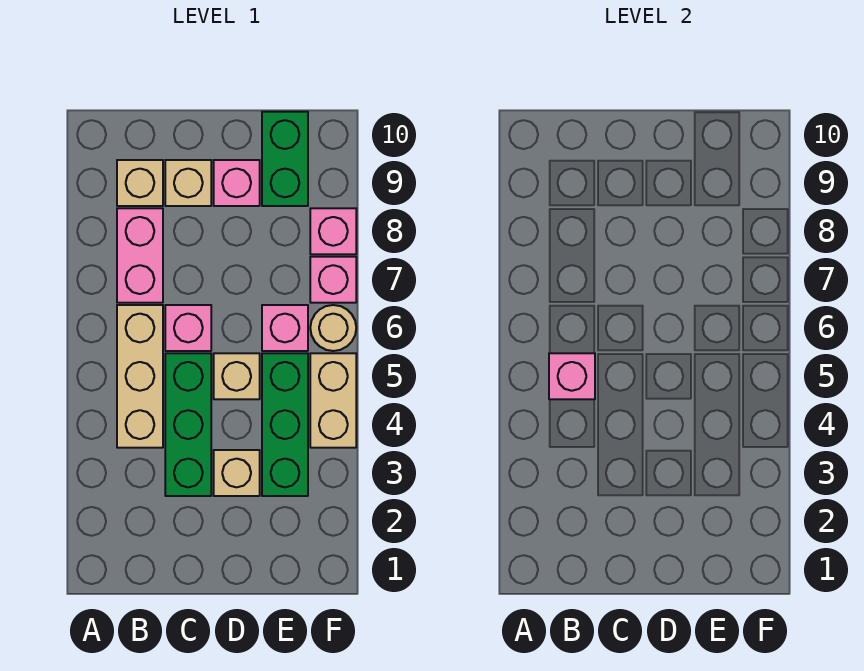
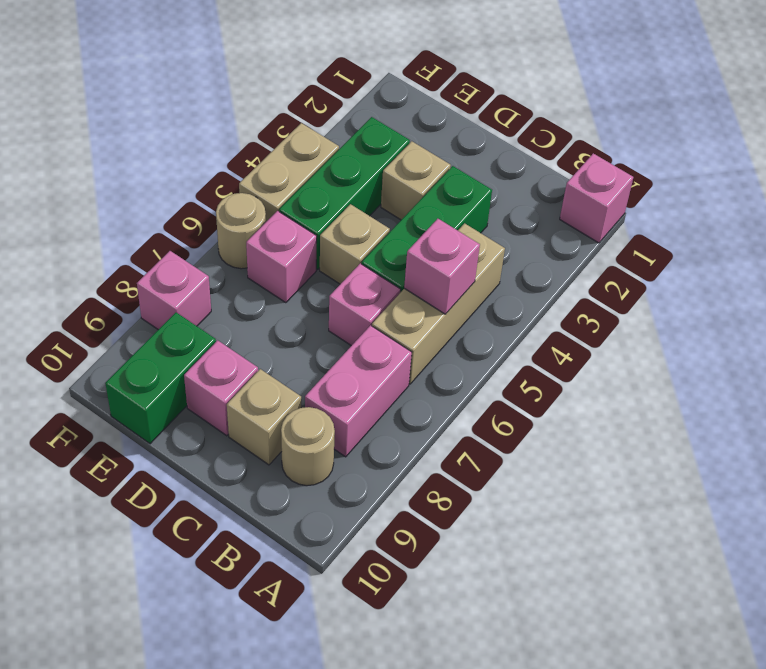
tan 1x1 brick [117,160,163,206] -> tan 1x1 round brick [281,407,335,486]
pink 1x1 brick [310,257,356,303] -> pink 1x1 brick moved to [560,153,633,243]

